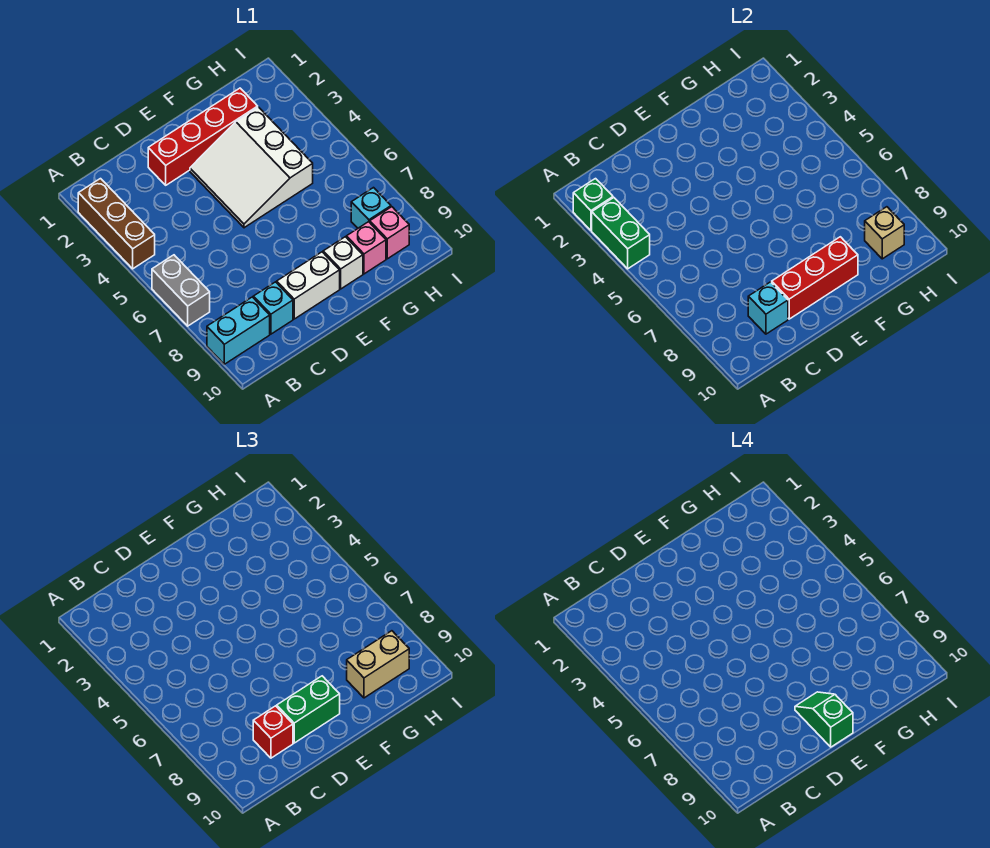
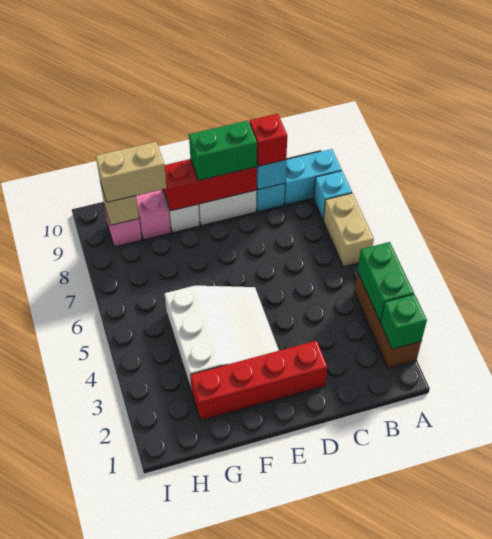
grey 1x2 brick [152,255,210,326] -> tan 1x2 brick [323,193,374,267]
green 1x2 slope [795,692,853,747] -> none
cyan 1x1 brick [351,188,391,228] -> cyan 1x1 brick moved to [314,171,352,220]

